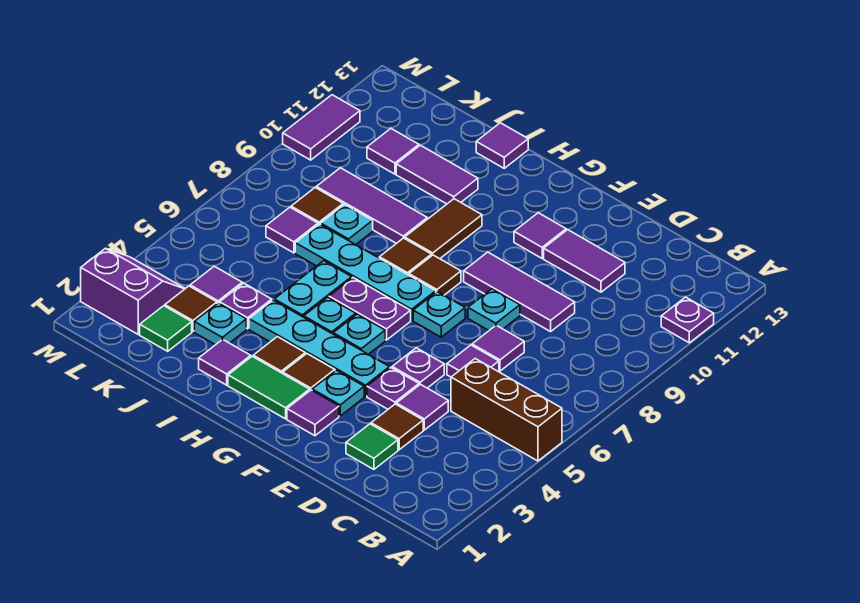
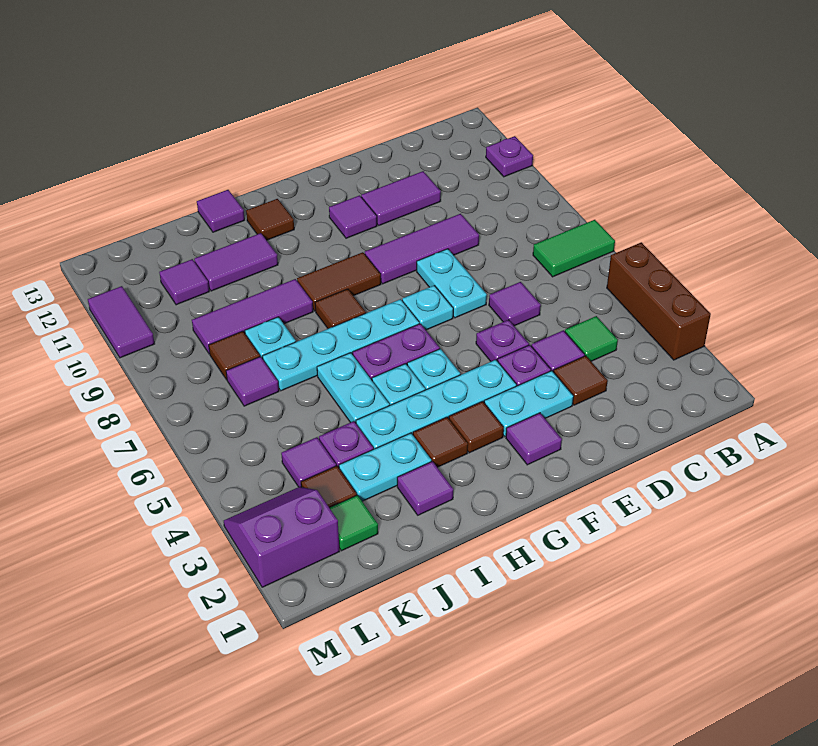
brown 1x3 brick [451,359,562,461] -> brown 1x3 brick turned to [607,242,711,360]
green 1x1 tile [346,424,398,469] -> green 1x1 tile moved to [565,316,618,361]
purple 1x1 tile [472,325,524,371] -> none
cyan 1x1 plate [468,289,520,330] -> cyan 1x2 plate [417,249,487,318]
cyan 1x1 plate [312,370,364,416] -> cyan 1x2 plate [484,371,574,437]
green 1x2 tile [228,356,310,419] -> green 1x2 tile moved to [533,220,615,277]
brown 1x1 tile [409,255,461,295] -> brown 1x1 tile moved to [246,199,294,240]
brown 1x2 tile [405,199,482,259] -> brown 1x2 tile turned to [297,252,381,311]
cyan 1x1 plate [194,303,246,345] -> cyan 1x2 plate [339,433,431,501]

